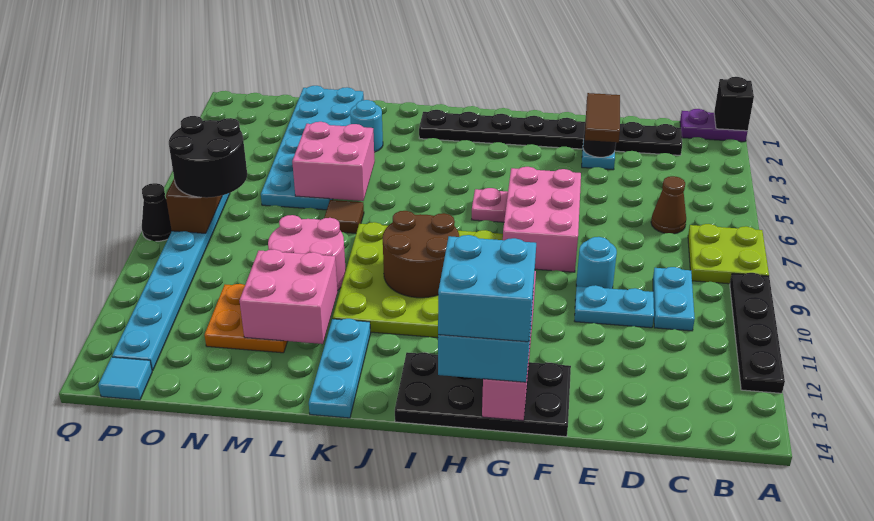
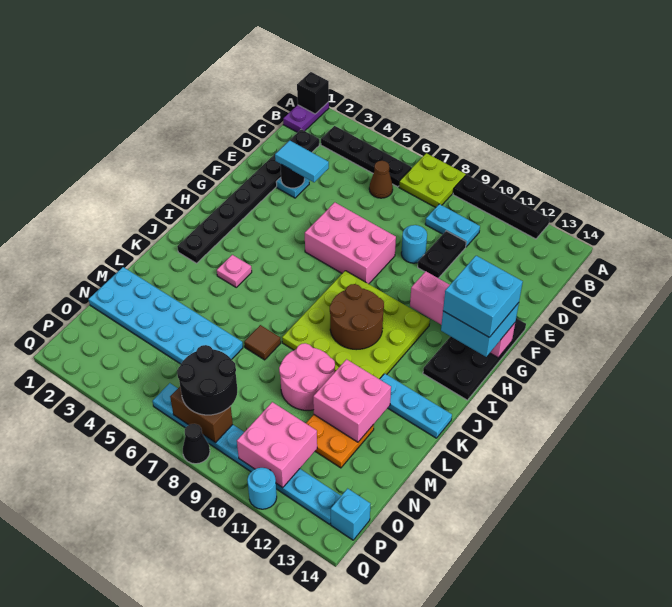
none -> black 1x4 plate [321,126,412,187]
cyan 1x2 plate [575,285,654,328] -> black 1x2 plate [418,231,466,278]
brown 1x2 tile [585,93,620,142] -> cyan 1x2 tile [275,141,329,182]
pink 1x1 plate [472,188,508,222] -> pink 1x1 plate moved to [217,255,252,287]
cyan 1x1 round brick [350,100,383,152] -> cyan 1x1 round brick moved to [247,468,277,509]
pink 2x2 brick [292,122,375,201] -> pink 2x2 brick moved to [237,402,317,488]
cyan 1x1 tile [98,357,152,400] -> cyan 1x1 brick [331,489,370,540]

